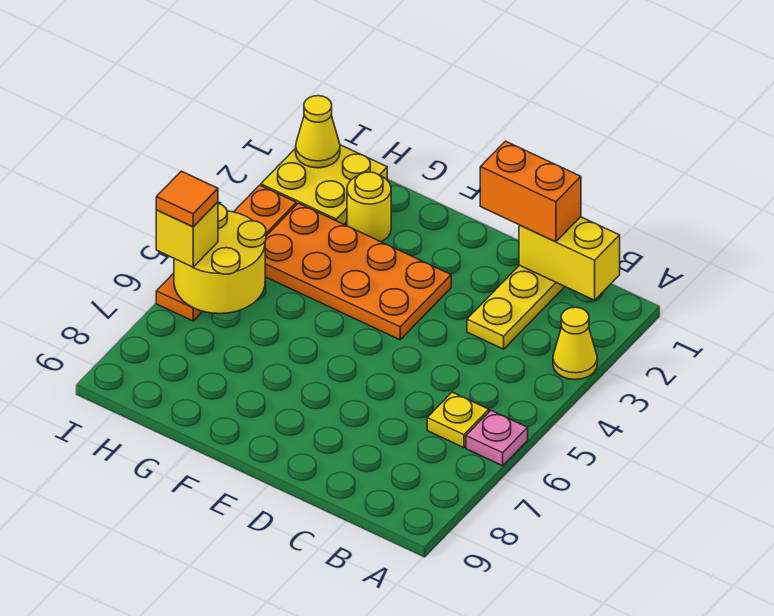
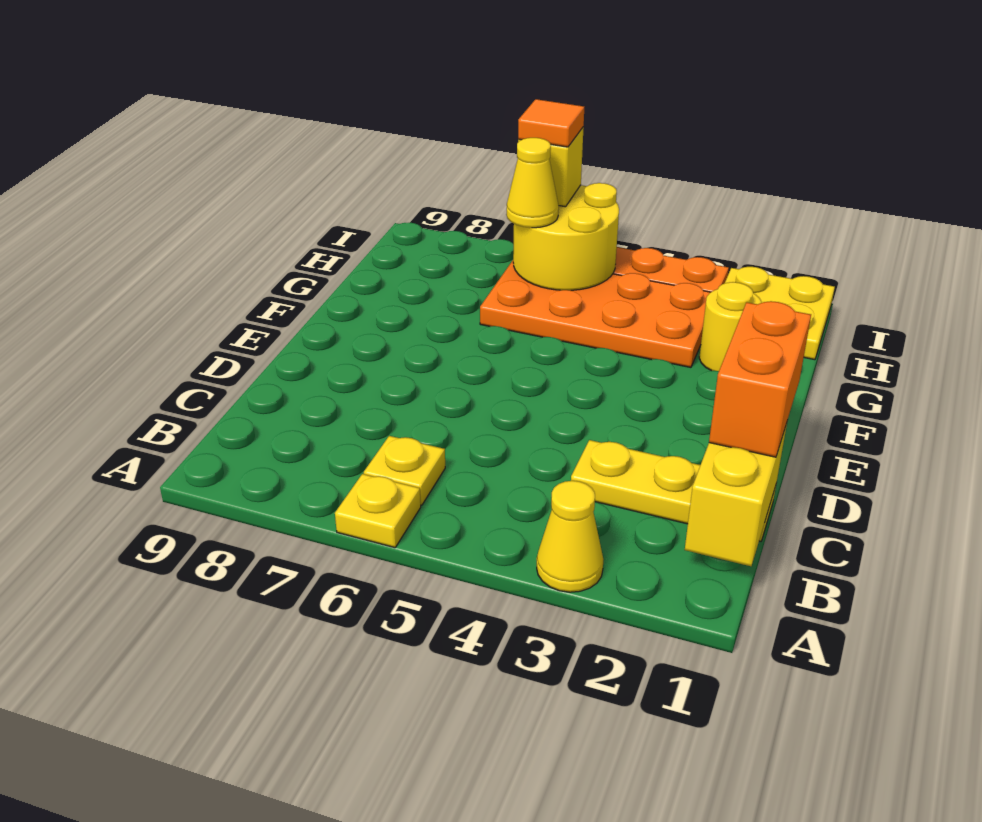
pink 1x1 plate [466,410,528,466] -> yellow 1x1 plate [335,474,421,548]
orange 2x4 plate [265,203,451,340] -> orange 2x4 plate turned to [480,261,710,367]
yellow 1x1 cone [296,96,340,168] -> yellow 1x1 cone moved to [506,138,559,228]

